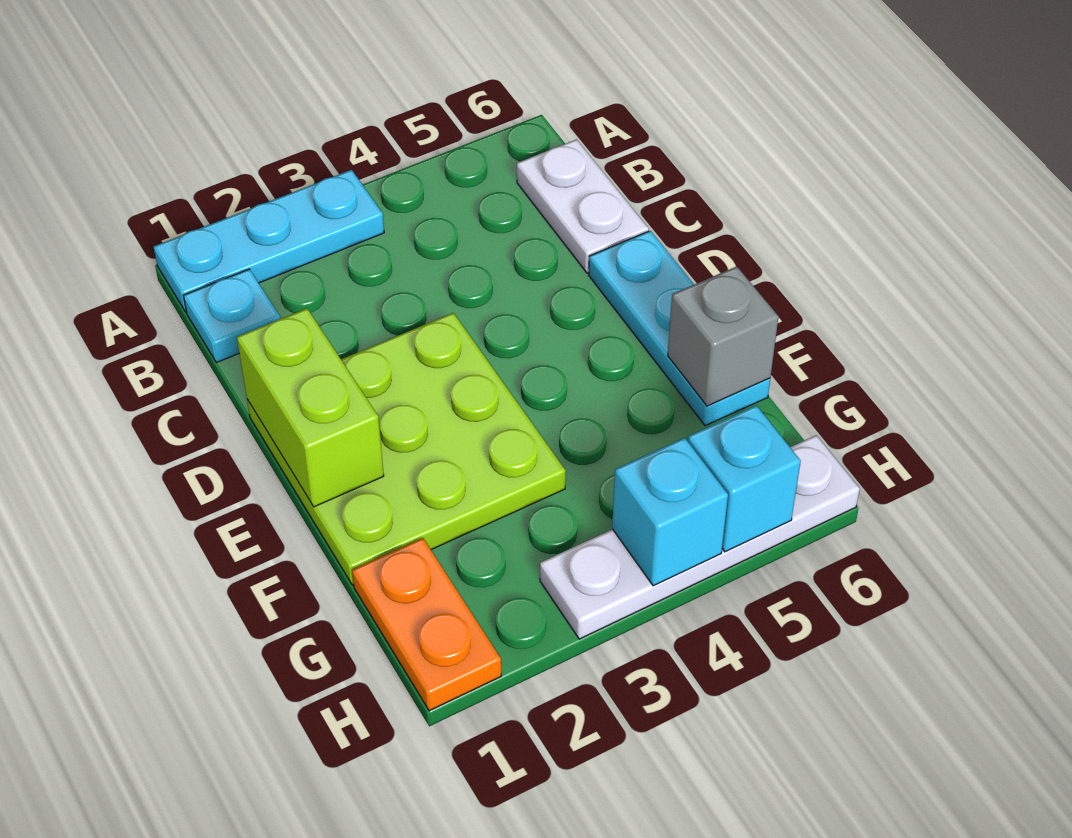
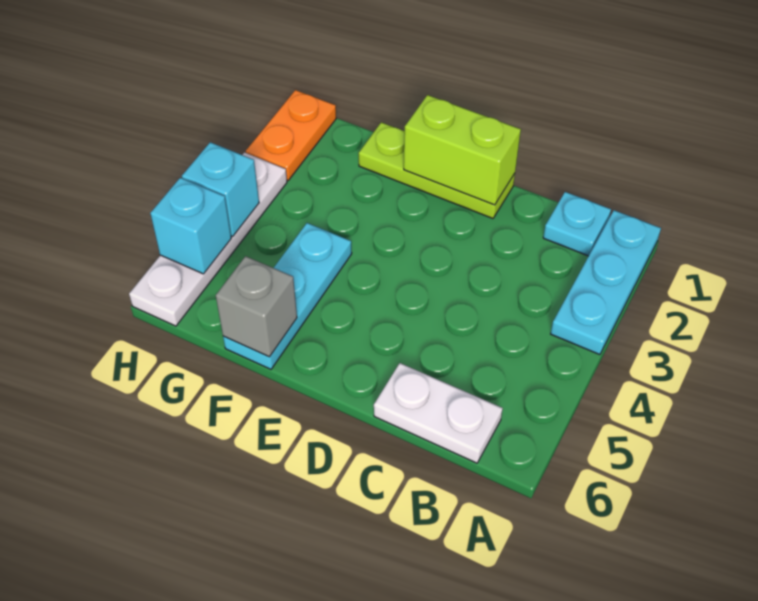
lime 3x3 plate [247,313,566,585] -> lime 1x3 plate [359,122,515,218]
cyan 1x3 plate [589,231,770,426] -> cyan 1x3 plate turned to [223,223,352,369]
orange 1x2 plate [352,538,501,711] -> orange 1x2 plate turned to [246,90,336,181]

